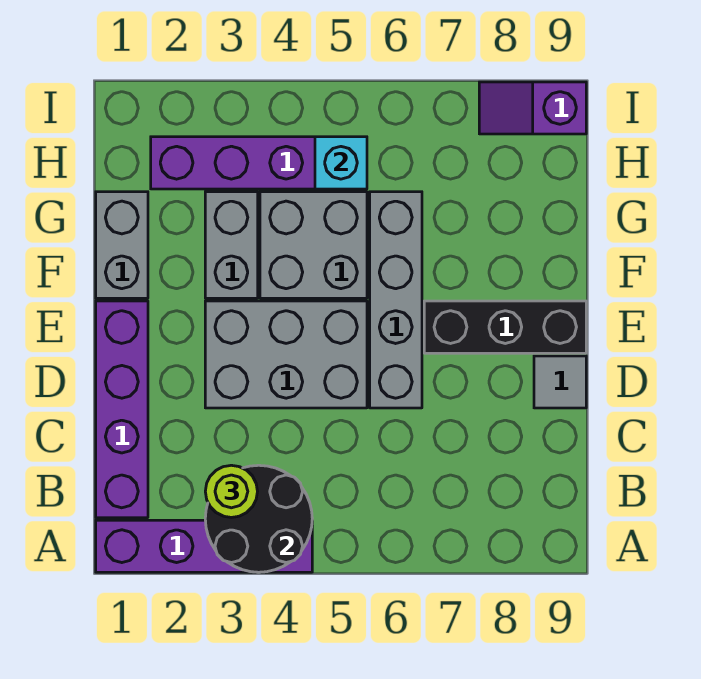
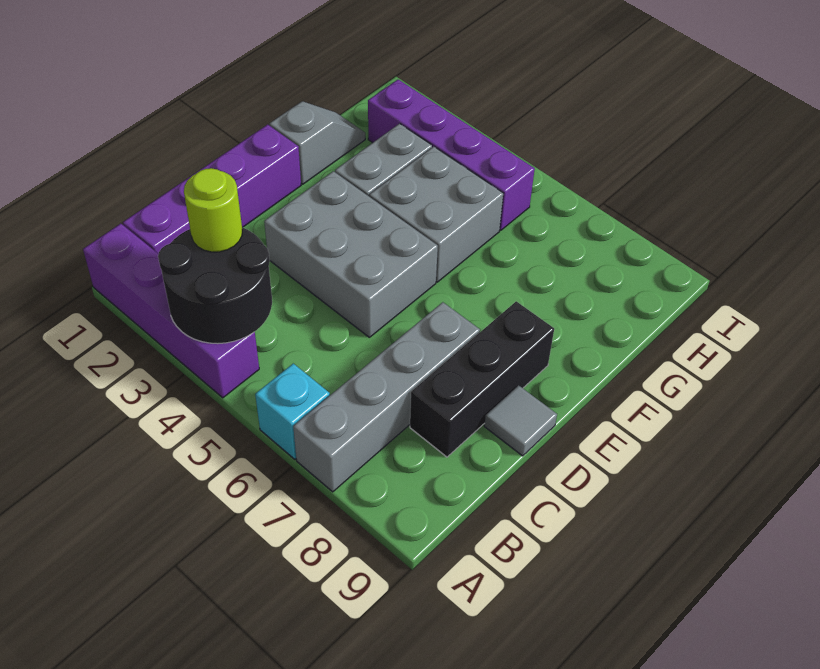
grey 1x4 brick [370,192,422,408] -> grey 1x4 brick moved to [293,302,480,492]
black 1x3 brick [424,301,586,353] -> black 1x3 brick turned to [410,301,554,457]
grey 1x2 brick [96,192,148,298] -> grey 1x2 slope [269,101,365,184]
cyan 1x1 brick [315,137,367,189] -> cyan 1x1 brick moved to [255,364,330,459]
purple 1x2 slope [479,82,586,134] -> none

